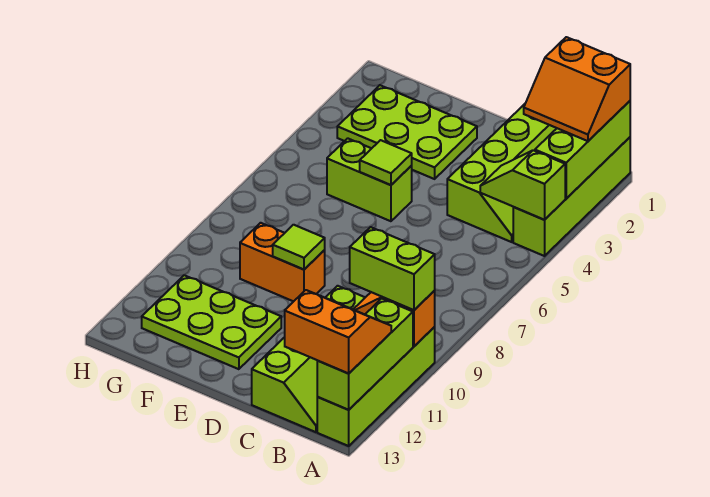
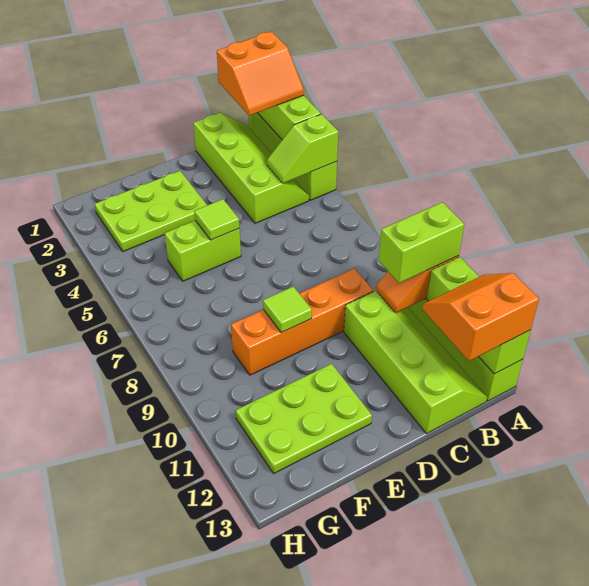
orange 1x2 brick [240,223,325,301] -> orange 1x4 brick [231,269,373,375]

